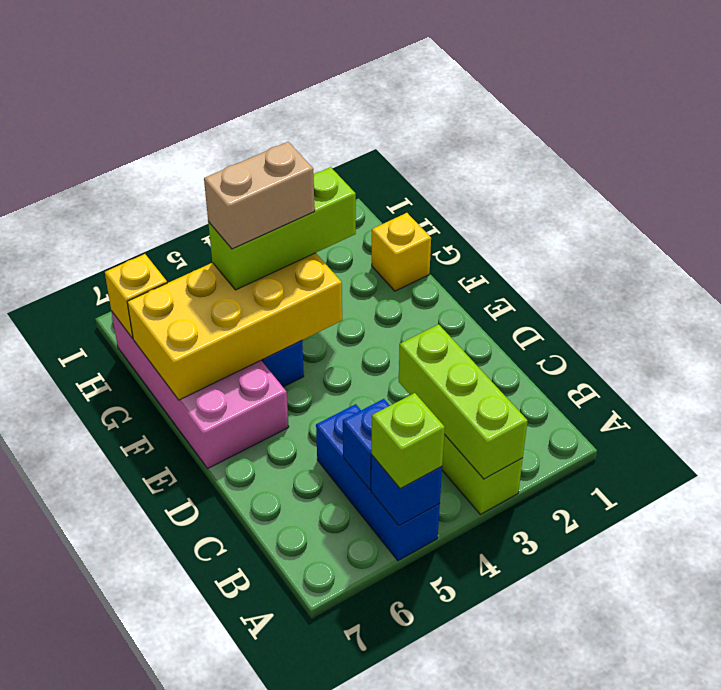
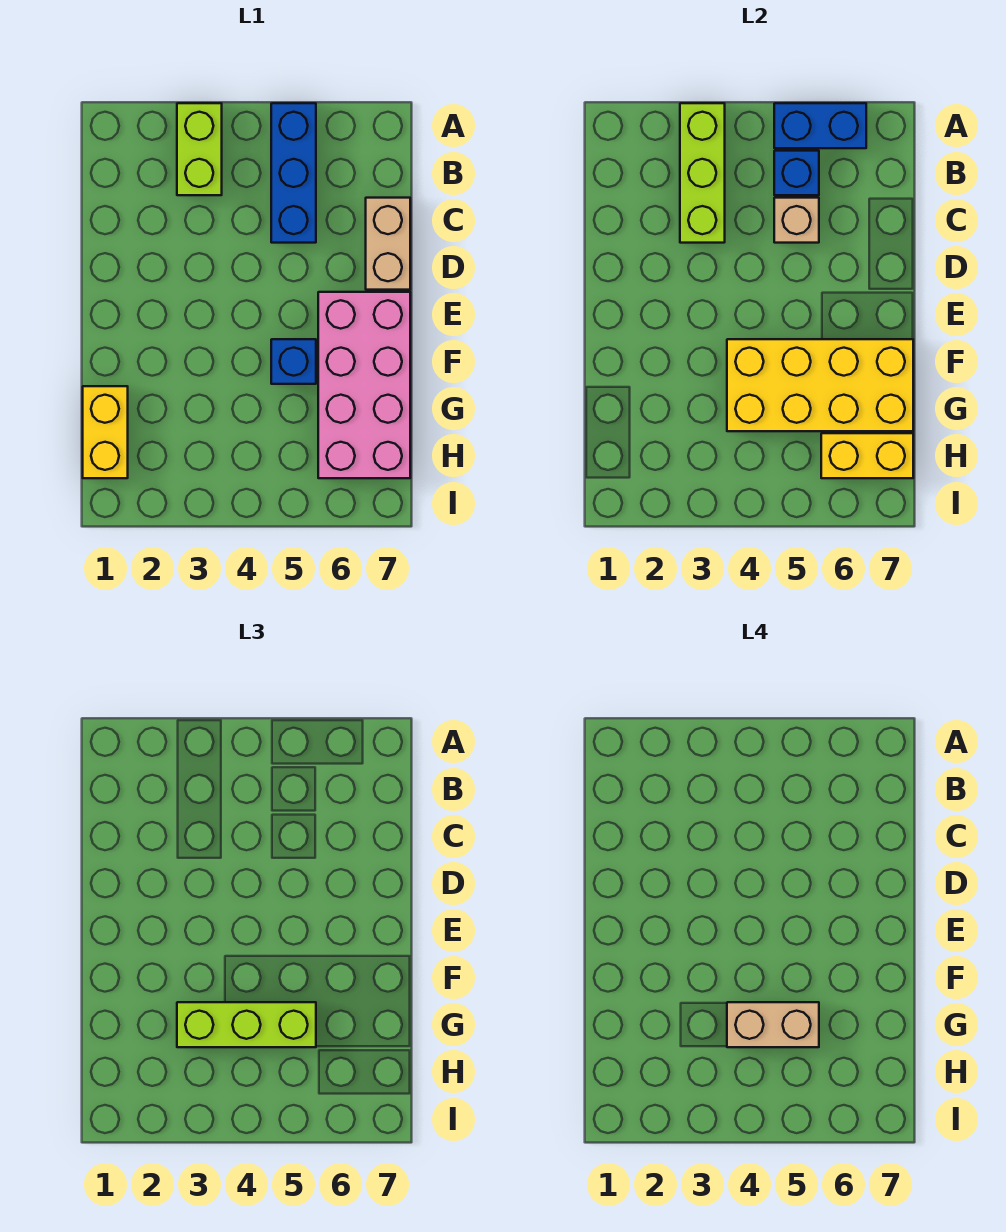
blue 1x1 brick [371,456,442,526] -> blue 1x2 brick [774,103,866,148]
lime 1x1 brick [372,393,445,489] -> none
none -> tan 1x1 brick [774,198,819,243]
none -> tan 1x2 brick [366,198,410,290]
yellow 1x1 brick [372,213,431,291] -> yellow 1x2 brick [83,386,128,478]
yellow 1x1 brick [105,254,167,338] -> yellow 1x2 brick [821,433,913,478]

